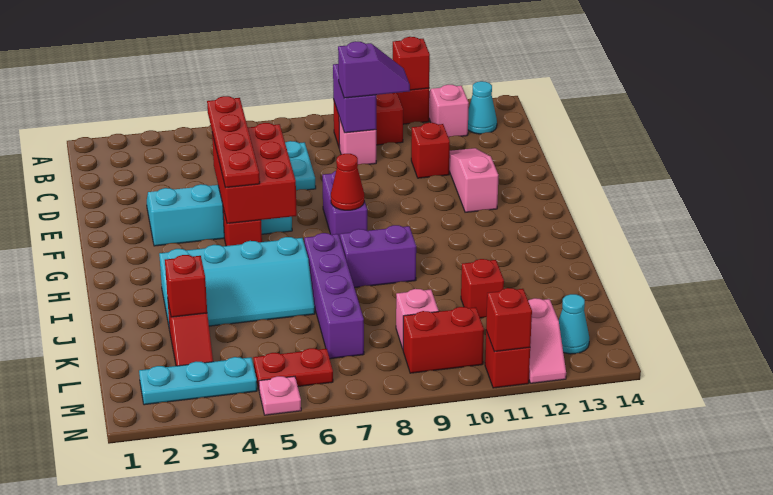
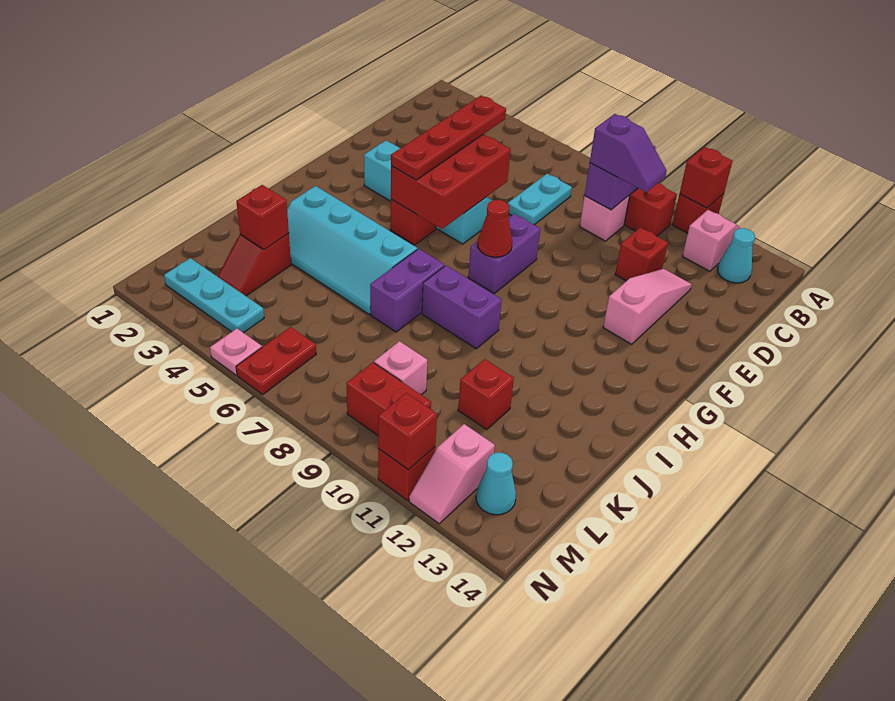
purple 1x4 brick [304,233,364,359] -> purple 1x2 brick [370,249,445,332]
red 1x2 plate [253,348,333,389] -> red 1x2 plate turned to [236,327,316,395]

